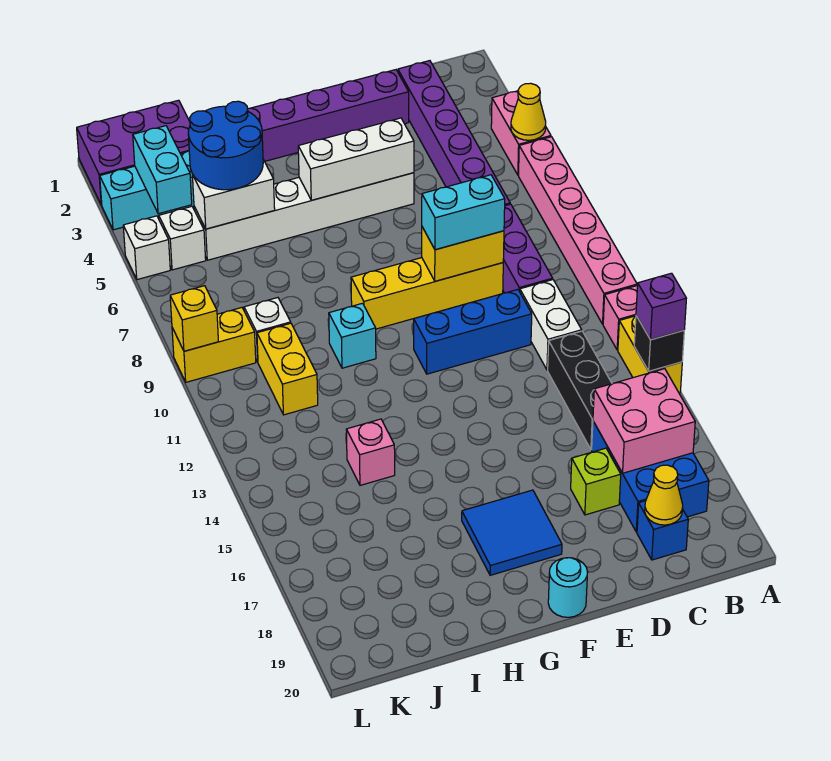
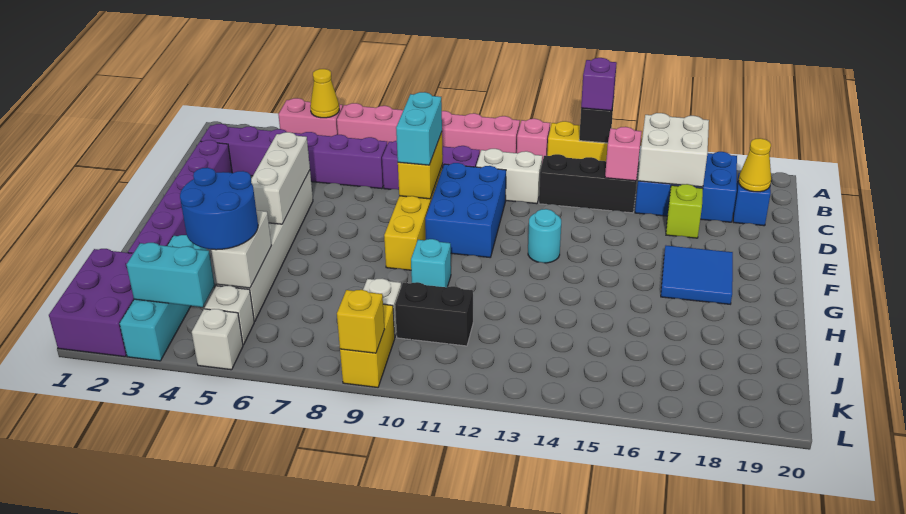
pink 2x2 brick [593,369,695,473] -> white 2x2 brick [638,113,709,187]
blue 1x3 brick [414,290,532,374] -> blue 2x3 brick [425,163,506,257]
cyan 1x1 round brick [548,558,588,617] -> cyan 1x1 round brick moved to [528,209,561,263]
pink 1x1 brick [346,419,395,485] -> pink 1x1 brick moved to [605,127,642,181]
yellow 1x2 brick [257,323,318,415] -> black 1x2 brick [395,282,473,346]

